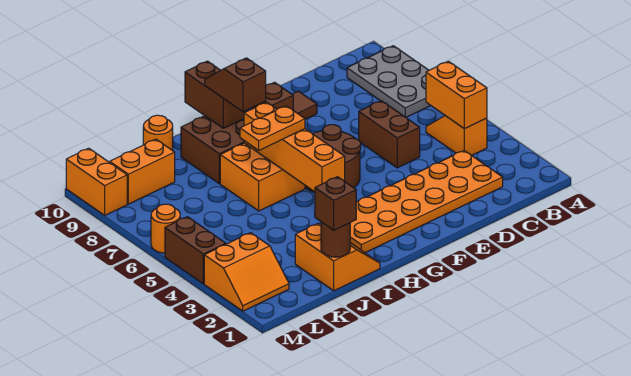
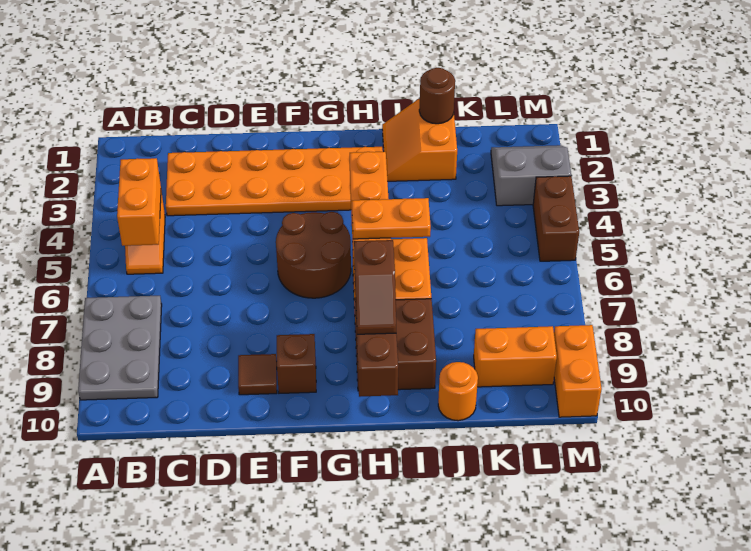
brown 1x2 brick [359,101,420,168] -> none
brown 1x1 brick [315,177,356,230] -> none
orange 2x2 slope [204,233,289,311] -> grey 2x2 slope [491,145,571,206]
orange 1x1 round brick [151,204,180,253] -> none

